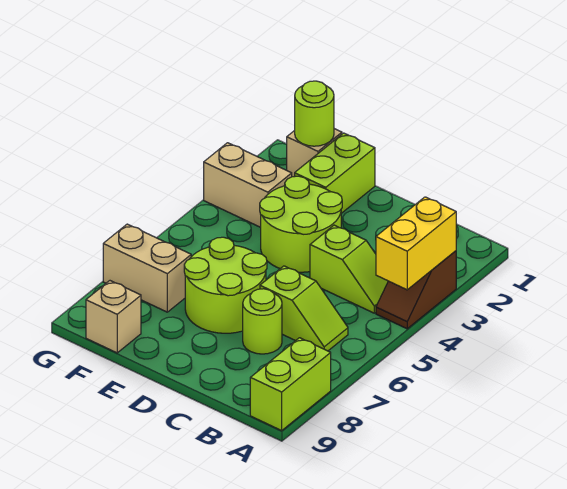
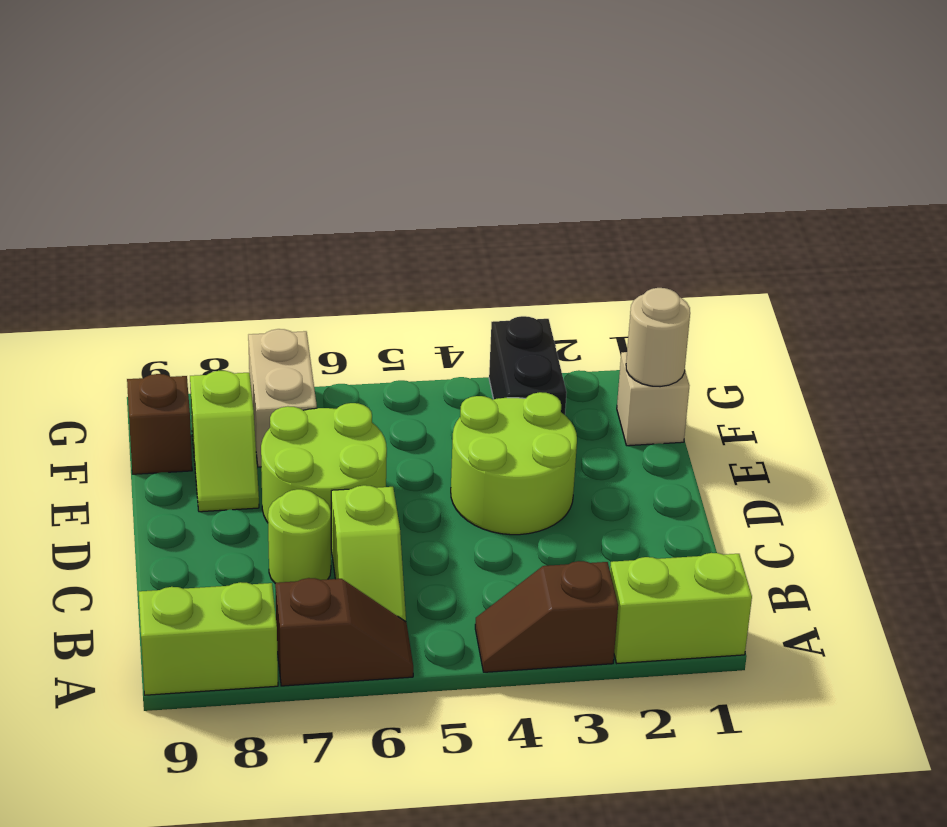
yellow 1x2 brick [376,197,456,290] -> none
none -> brown 1x2 slope [275,578,413,686]
lime 1x2 slope [310,225,388,313] -> lime 1x2 slope moved to [190,371,259,512]
lime 1x2 brick [295,133,375,213] -> lime 1x2 brick moved to [610,553,752,663]
lime 1x1 round brick [295,81,334,146] -> tan 1x1 round brick [626,288,690,387]
tan 1x2 brick [204,143,292,227] -> black 1x2 brick [489,316,567,415]
tan 1x1 brick [86,281,141,353] -> brown 1x1 brick [127,374,192,474]

